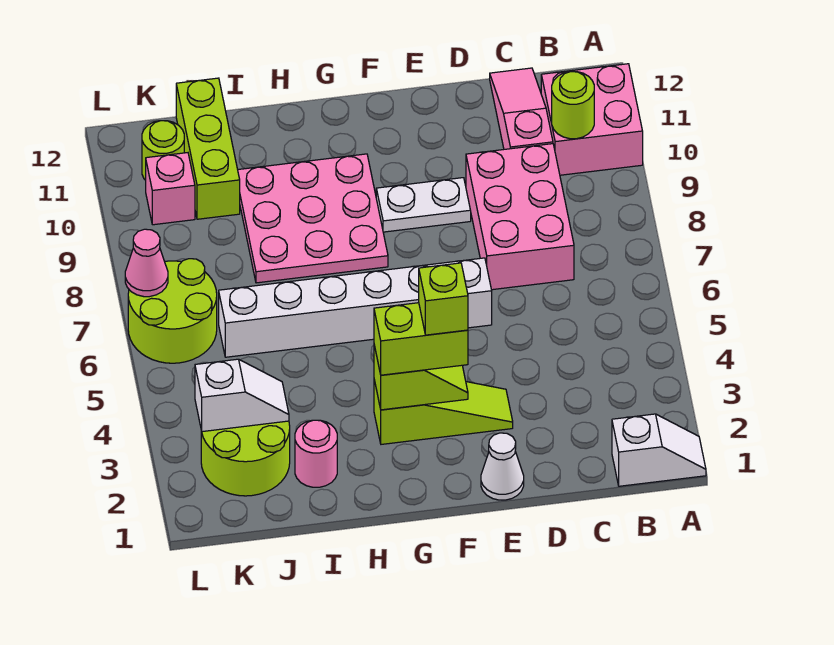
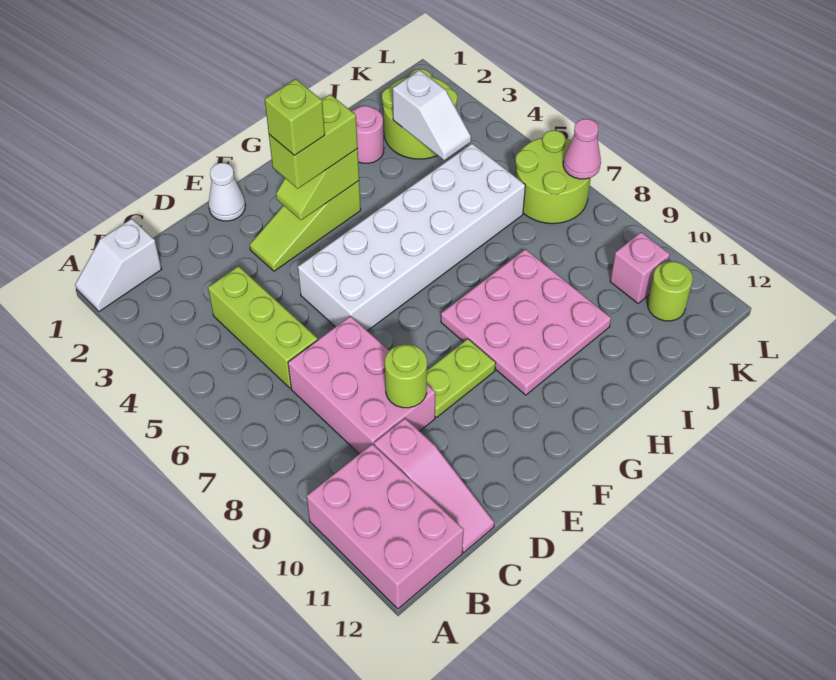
pink 2x2 brick [541,64,643,175] -> pink 2x3 brick [307,444,464,609]
lime 1x1 round brick [552,72,594,139] -> lime 1x1 round brick moved to [385,344,427,408]
white 1x6 brick [219,258,492,357] -> white 2x6 brick [298,144,525,331]
white 1x2 plate [376,178,471,232] -> lime 1x2 plate [427,339,496,418]
white 1x2 slope [195,359,289,432] -> white 1x2 slope turned to [393,70,471,160]
lime 1x3 brick [176,78,240,219] -> lime 1x3 brick moved to [208,266,318,388]

